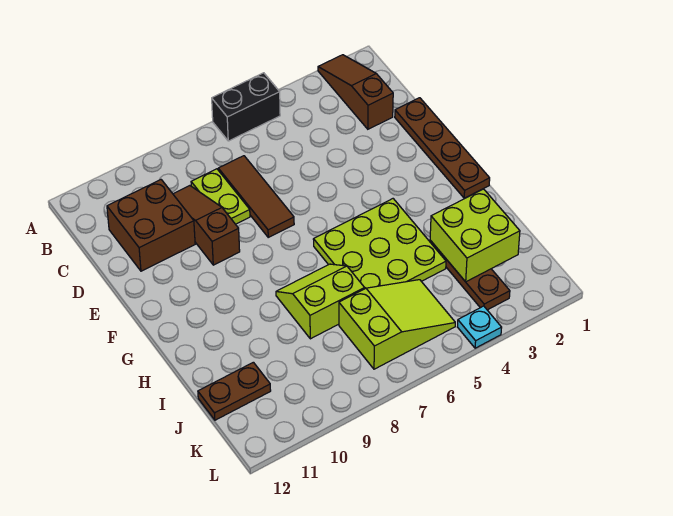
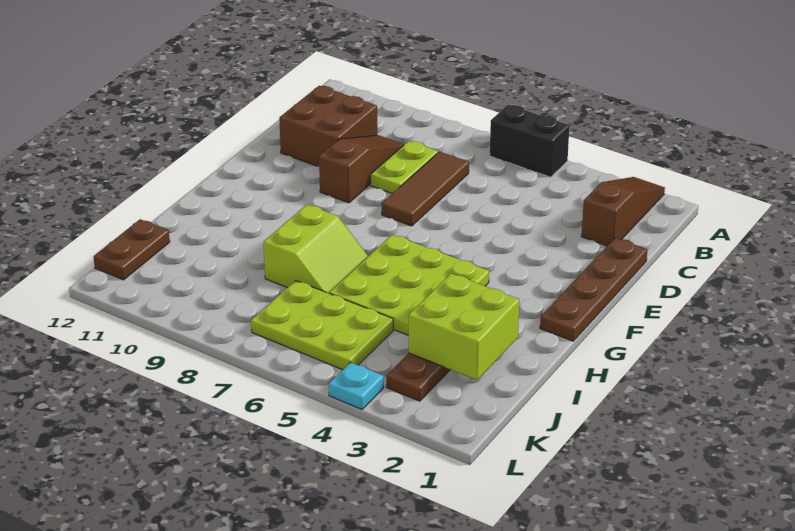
lime 2x2 slope [276,264,365,339] -> lime 2x2 slope turned to [264,205,368,293]
lime 2x3 slope [339,280,455,369] -> lime 2x3 plate [251,280,393,370]
brown 1x2 plate [198,362,271,420] -> brown 1x2 plate turned to [94,219,170,280]

